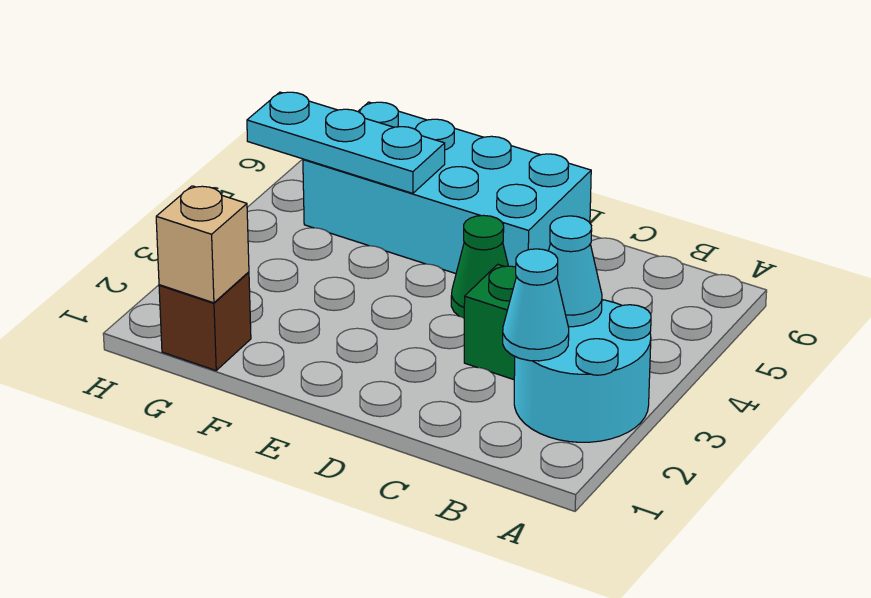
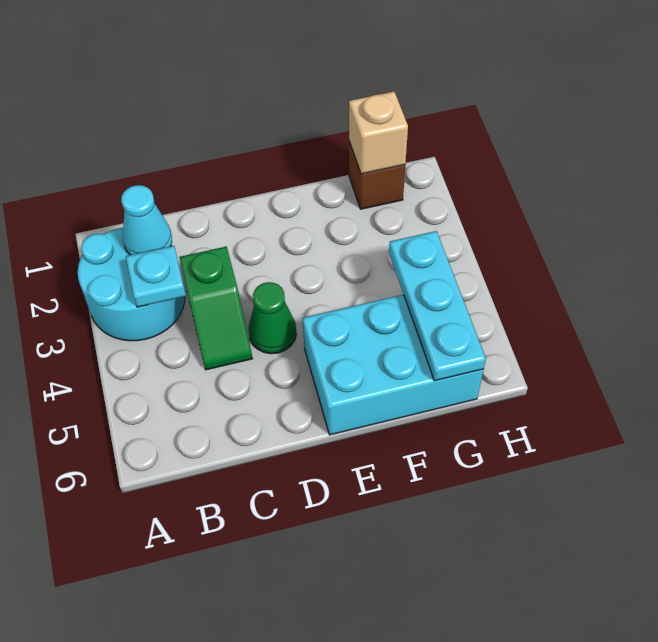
cyan 1x1 cone [549,216,602,327] -> cyan 1x1 plate [126,246,186,307]
cyan 2x4 brick [303,102,591,274] -> cyan 2x3 brick [303,295,484,435]
cyan 1x3 plate [247,92,445,193] -> cyan 1x3 plate turned to [389,231,486,381]

